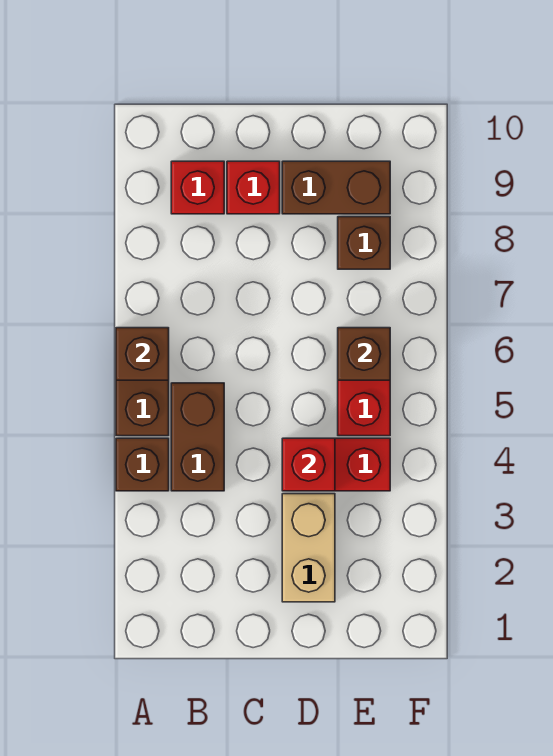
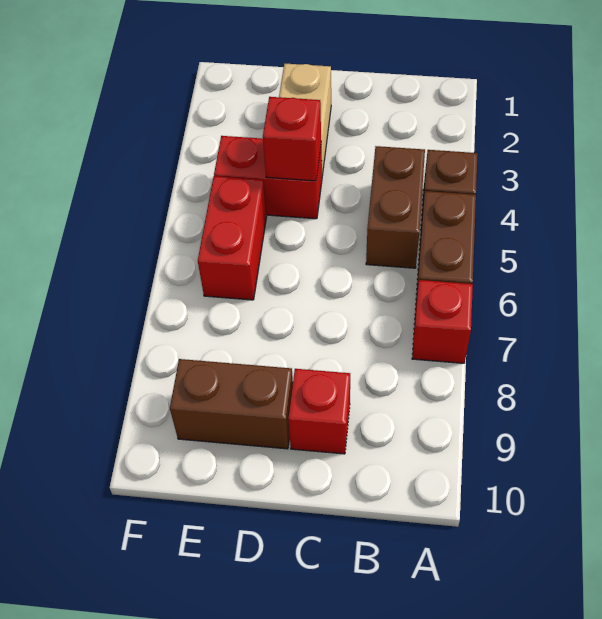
brown 1x1 brick [116,328,169,380] -> none
red 1x1 brick [171,161,224,214] -> red 1x1 brick moved to [412,280,473,363]
brown 1x1 brick [338,328,390,380] -> none
brown 1x1 brick [338,217,390,269] -> none

